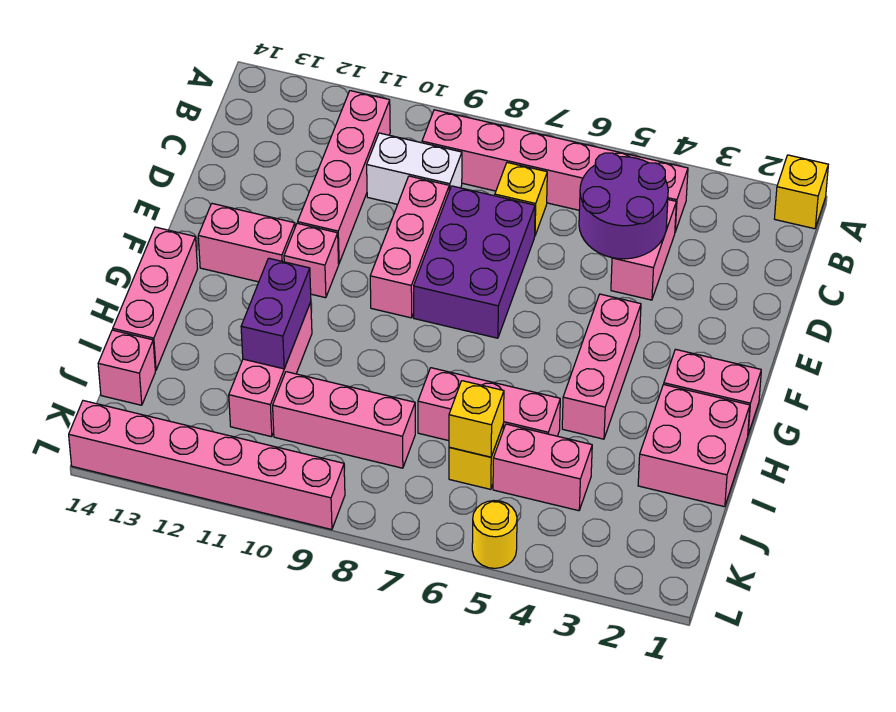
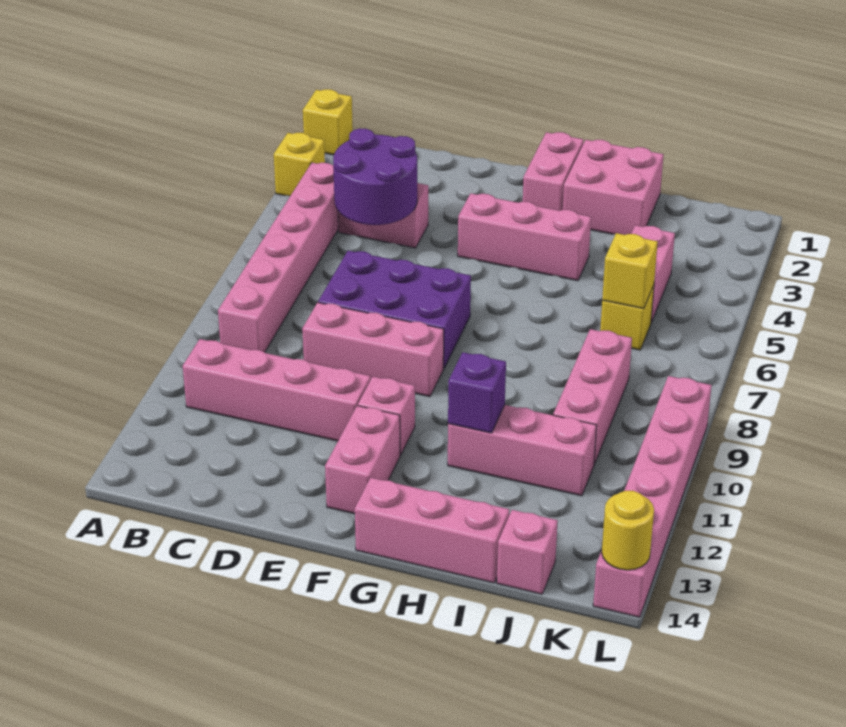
yellow 1x1 brick [495,163,547,235] -> yellow 1x1 brick moved to [274,133,325,196]
white 1x2 brick [367,133,462,204] -> none
purple 1x2 brick [241,258,311,369] -> purple 1x1 brick [448,352,506,433]
pink 1x3 brick [418,368,560,441] -> none
yellow 1x1 round brick [472,501,517,568] -> yellow 1x1 round brick moved to [602,491,654,570]

